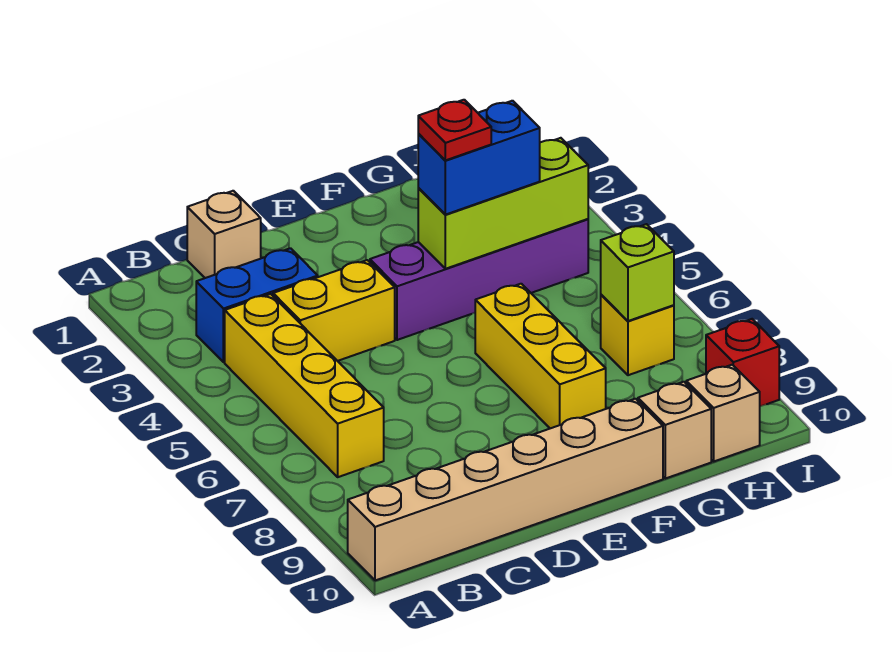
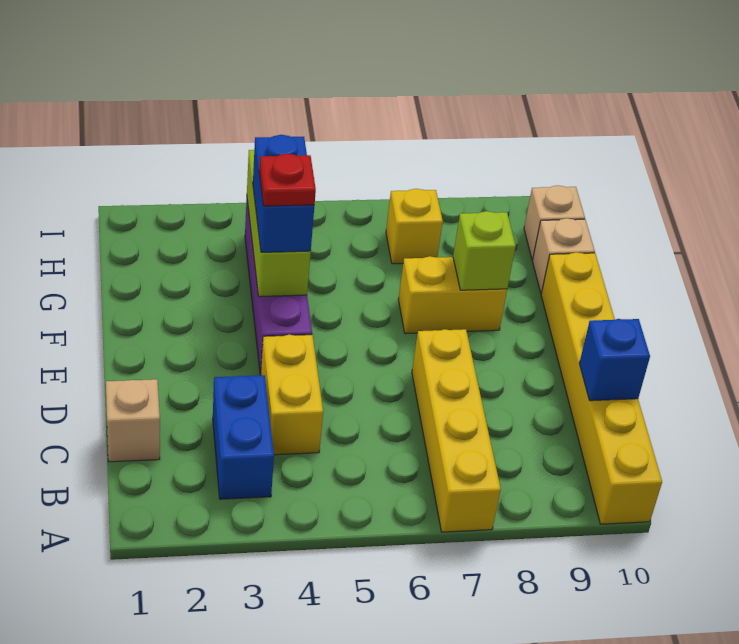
tan 1x6 brick [348,399,663,581] -> yellow 1x6 brick [541,252,662,524]
yellow 1x4 brick [225,294,384,477] -> yellow 1x4 brick turned to [412,329,501,532]
none -> blue 1x1 brick [579,319,650,401]
yellow 1x3 brick [475,284,606,428] -> yellow 1x2 brick [398,256,507,334]
lime 1x1 brick [601,224,674,321] -> lime 1x1 brick moved to [453,211,516,290]
red 1x1 brick [706,319,779,406] -> none

